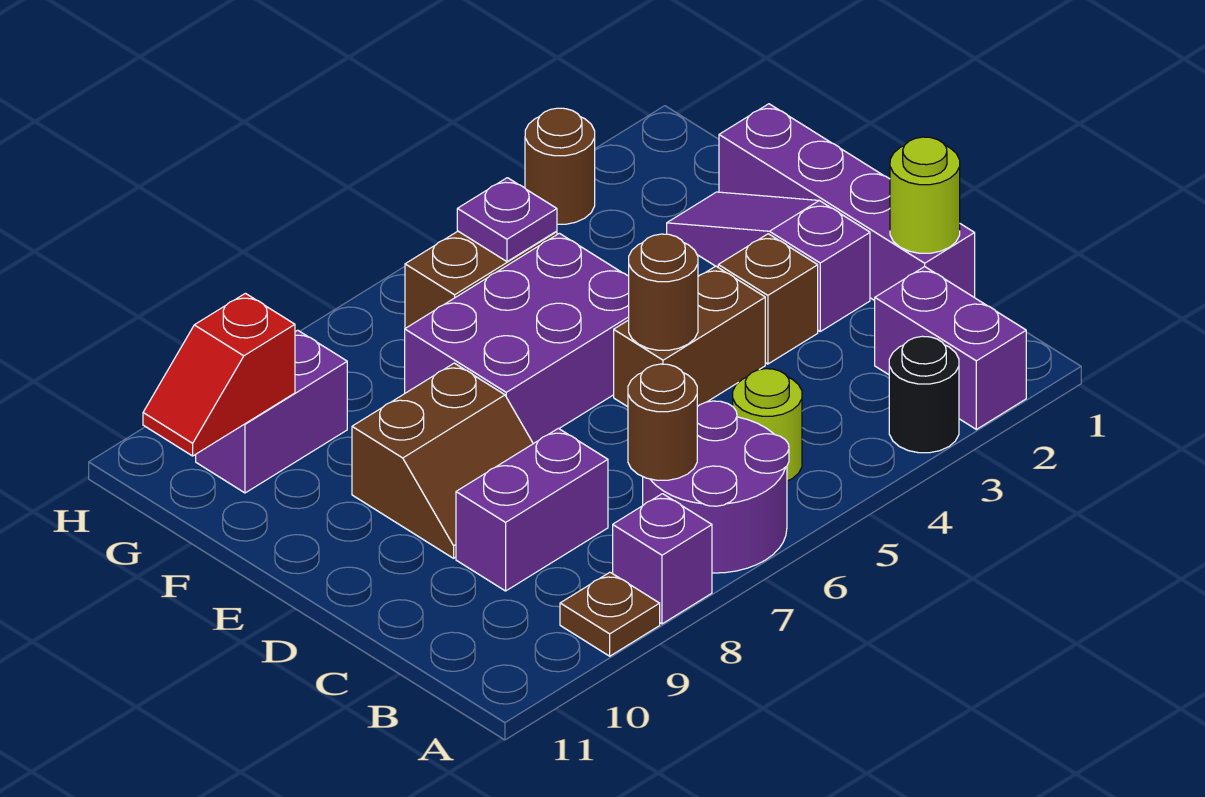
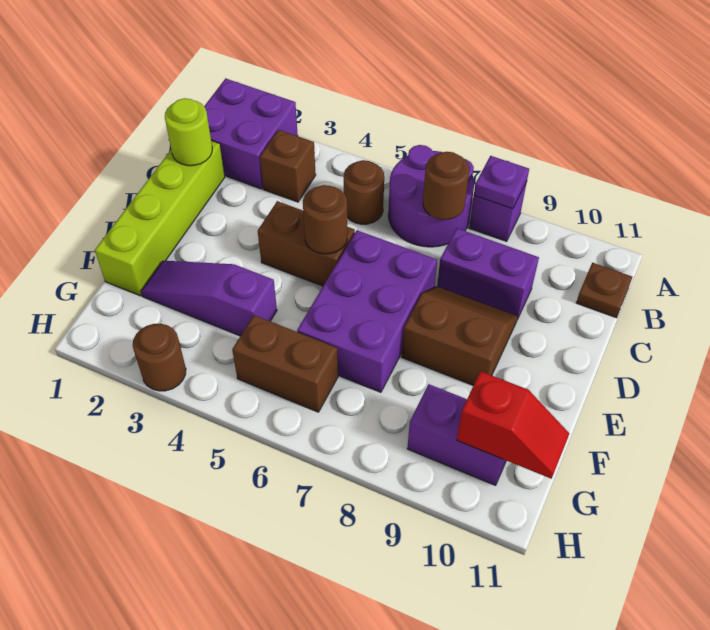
purple 1x2 brick [875,267,1026,429] -> purple 2x2 brick [204,78,298,189]
black 1x1 round brick [889,336,959,453] -> none
brown 1x1 plate [560,572,660,656] -> brown 1x1 plate moved to [576,263,632,318]
lime 1x1 round brick [733,369,802,481] -> brown 1x1 round brick [344,160,384,224]
purple 1x4 brick [719,104,975,301] -> lime 1x4 brick [95,141,225,296]
purple 1x3 slope [667,192,870,331] -> purple 1x3 slope turned to [141,261,277,336]
brown 1x1 brick [718,234,818,364] -> brown 1x1 brick moved to [260,130,316,202]
purple 2x3 brick [405,233,629,444] -> purple 2x3 brick turned to [297,230,437,392]
purple 1x1 plate [457,178,557,262] -> purple 1x1 plate moved to [474,156,529,209]

